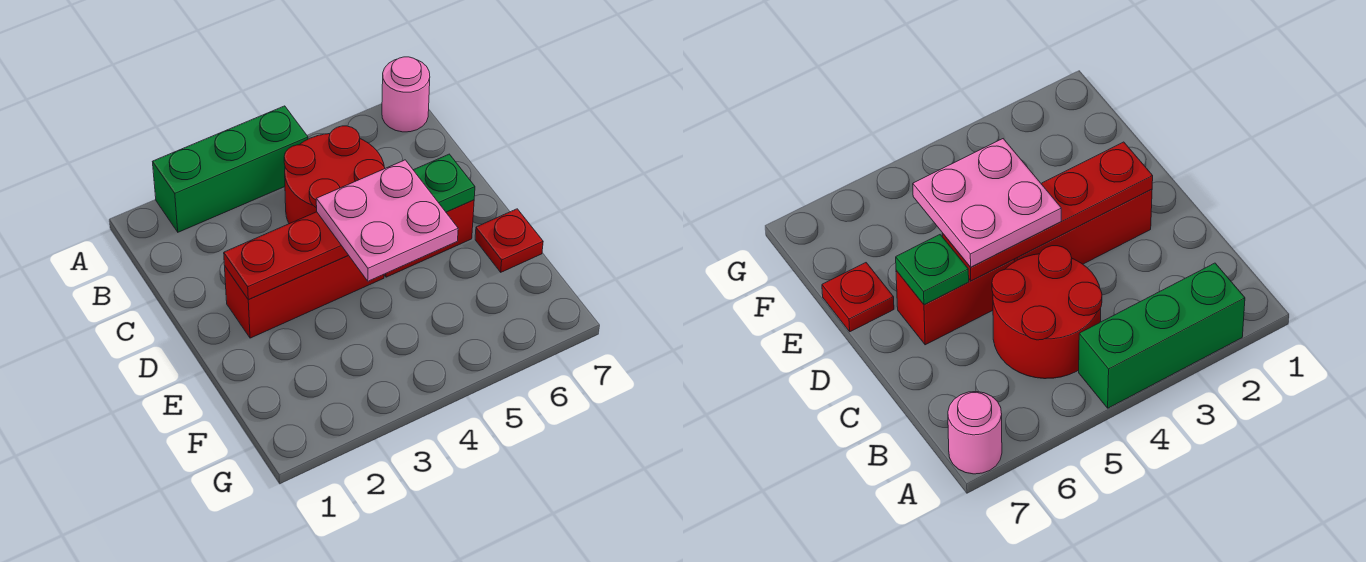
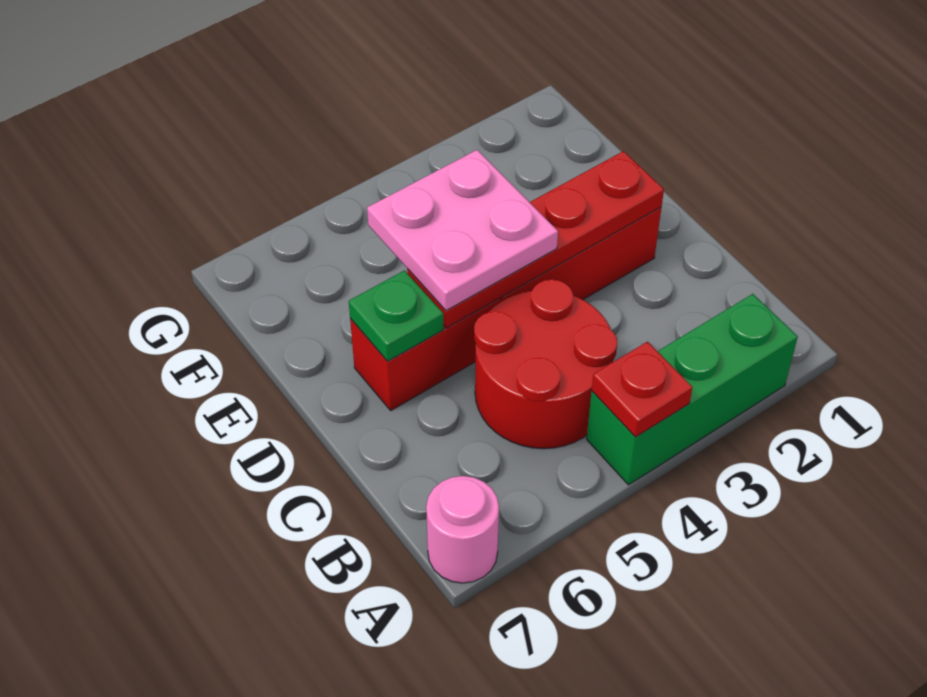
red 1x1 plate [475,209,543,272] -> red 1x1 plate moved to [592,342,692,437]

